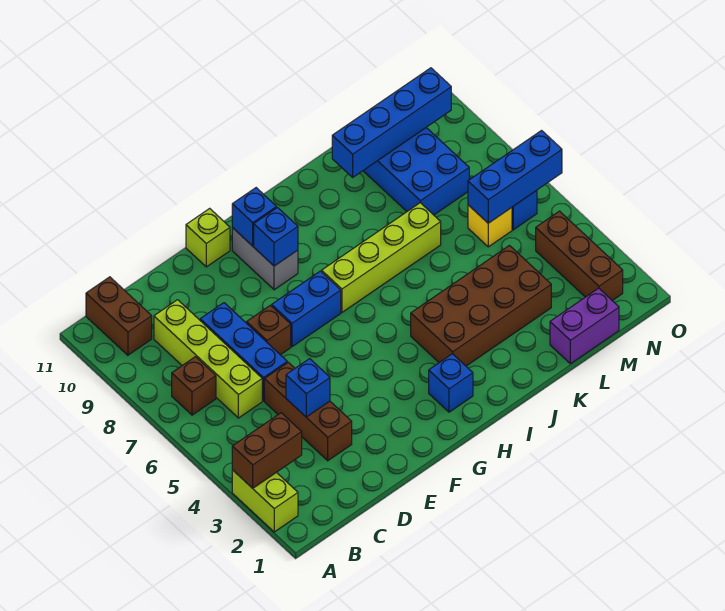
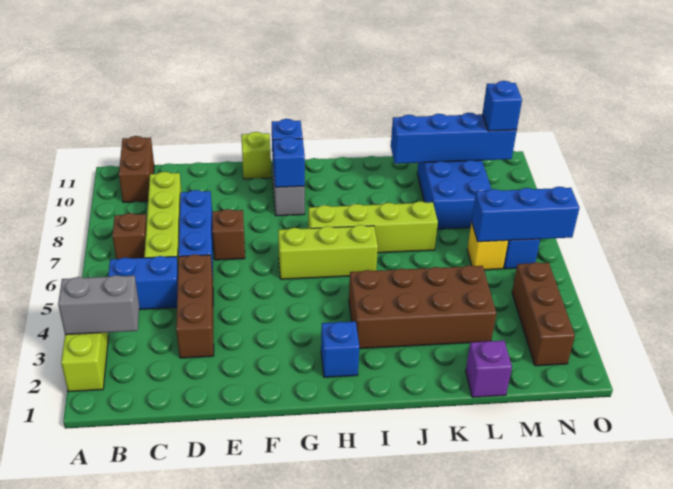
brown 1x2 brick [232,413,302,488] -> grey 1x2 brick [58,275,139,335]
blue 1x1 brick [286,359,330,417] -> blue 1x1 brick moved to [482,81,522,131]
blue 1x2 brick [272,271,341,347] -> blue 1x2 brick moved to [108,256,178,310]
none -> lime 1x3 brick [278,225,378,279]
purple 1x2 brick [550,288,619,364] -> purple 1x1 brick [466,341,512,397]

